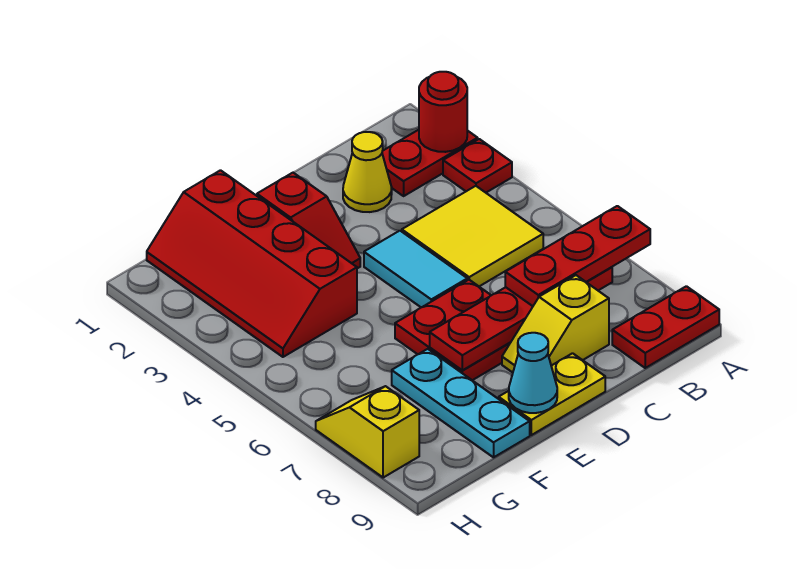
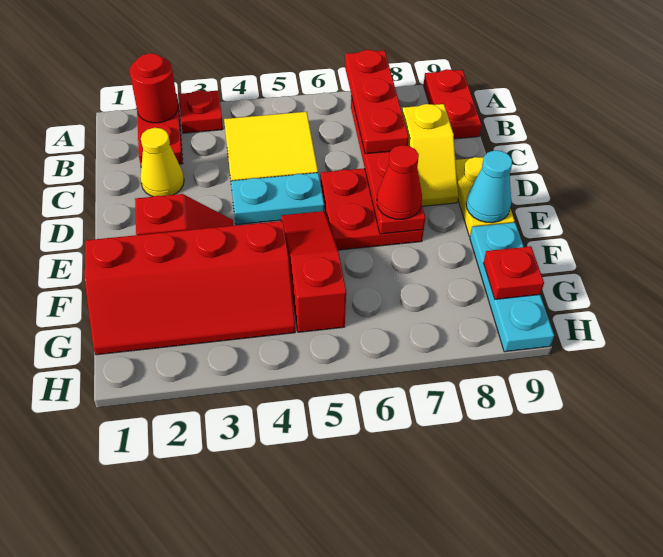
cyan 1x2 tile [364,231,467,307] -> cyan 1x2 plate [231,173,324,225]
none -> red 1x3 slope [281,211,346,332]
none -> red 1x1 cone [377,145,422,219]
cyan 1x3 plate [392,349,530,457] -> cyan 1x3 plate turned to [470,222,554,352]
none -> red 1x1 plate [484,246,544,299]
yellow 1x2 slope [316,386,419,478] -> none

